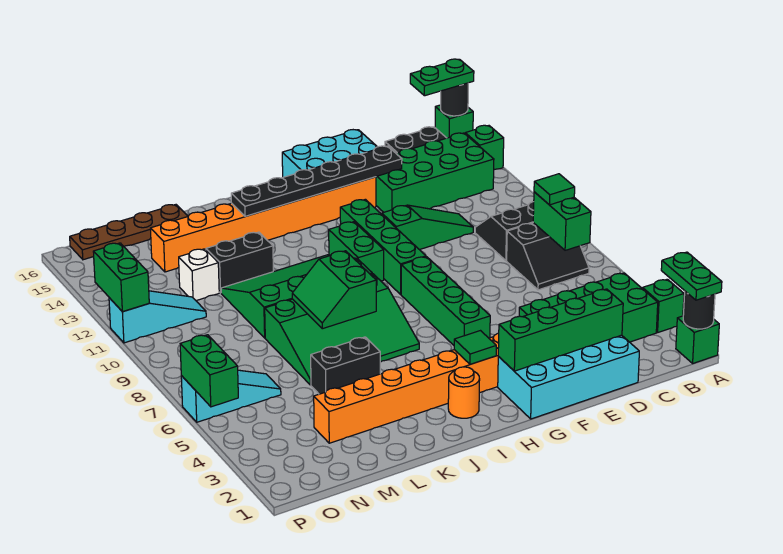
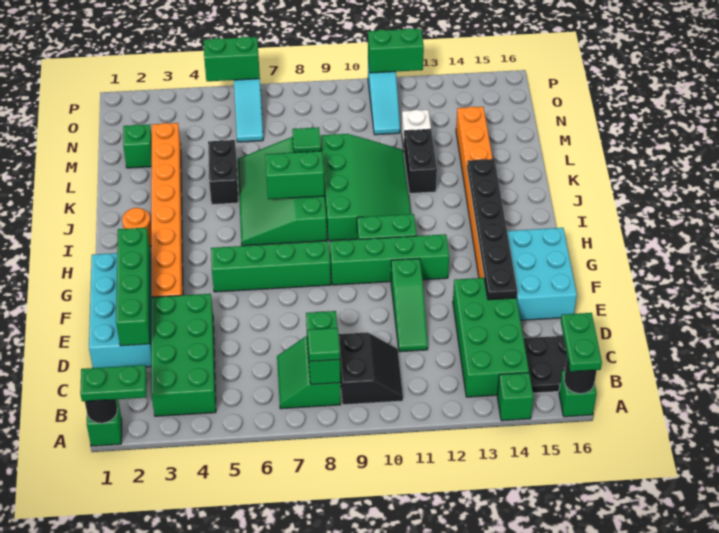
green 1x1 brick [643,279,684,332] -> green 1x1 brick moved to [123,125,152,168]
black 2x2 slope [507,223,589,290] -> green 2x2 slope [277,336,341,409]
green 1x2 brick [533,192,591,250] -> green 1x2 brick turned to [306,311,340,384]
green 1x1 tile [454,331,496,364] -> green 1x1 tile moved to [292,127,321,152]
brown 1x4 plate [70,205,188,260] -> none

